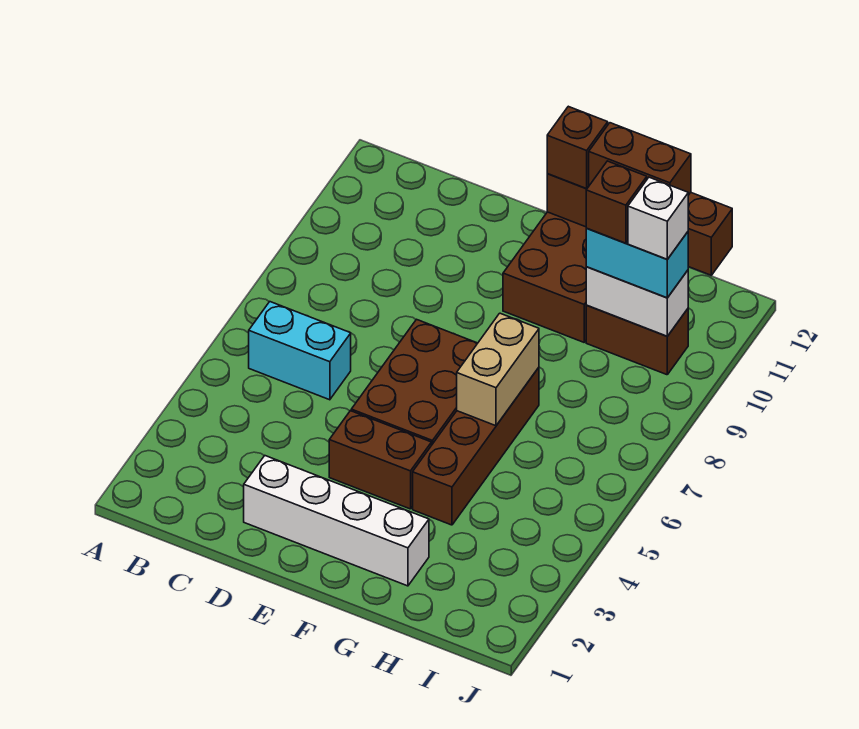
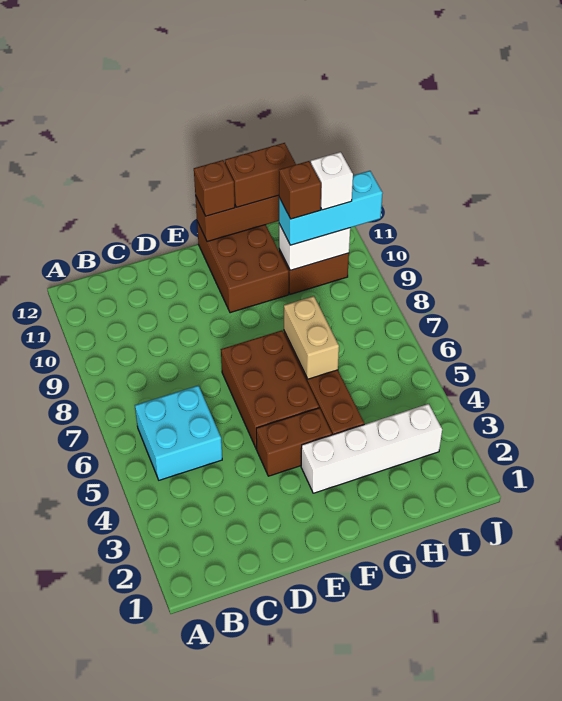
cyan 1x2 brick [249,302,351,400] -> cyan 2x2 brick [135,386,222,480]
white 1x4 brick [244,456,429,586] -> white 1x4 brick moved to [301,404,442,493]
cyan 1x2 brick [586,228,688,298] -> cyan 1x3 brick [279,171,383,245]

